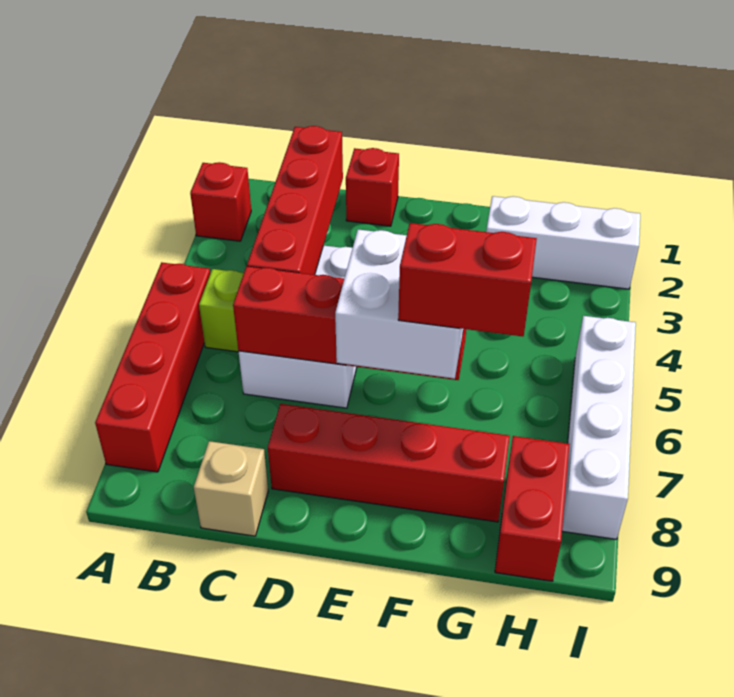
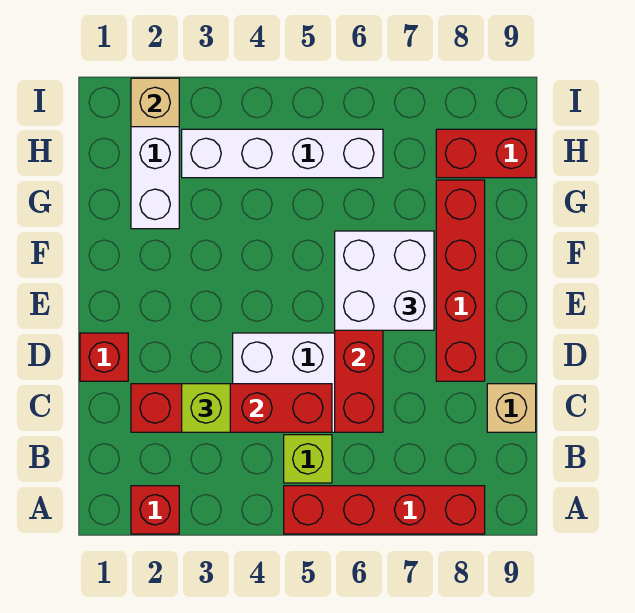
none -> lime 1x1 brick [182,384,230,432]
red 1x2 brick [398,223,537,336] -> none
none -> tan 1x1 brick [131,78,179,127]
white 1x4 brick [562,316,636,539] -> white 1x4 brick moved to [182,129,383,178]

